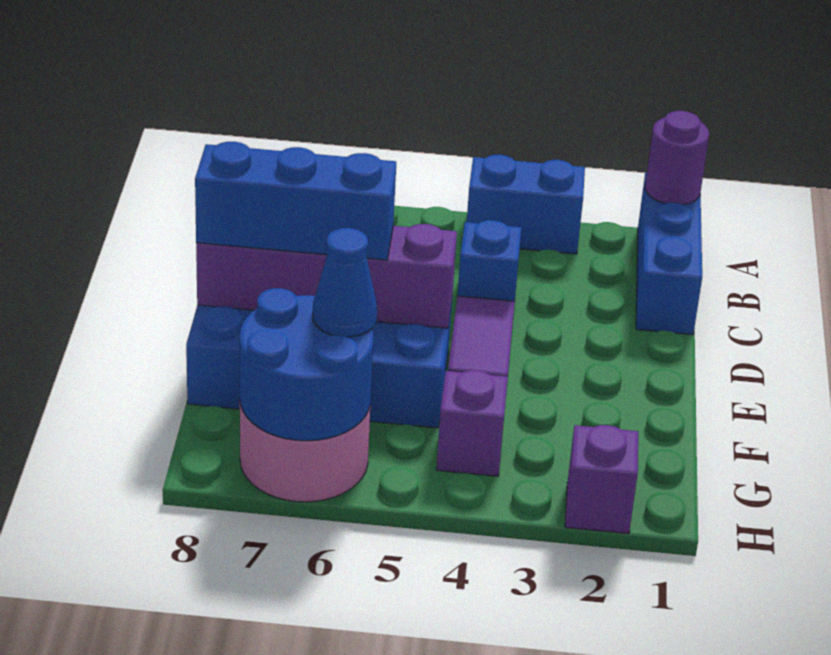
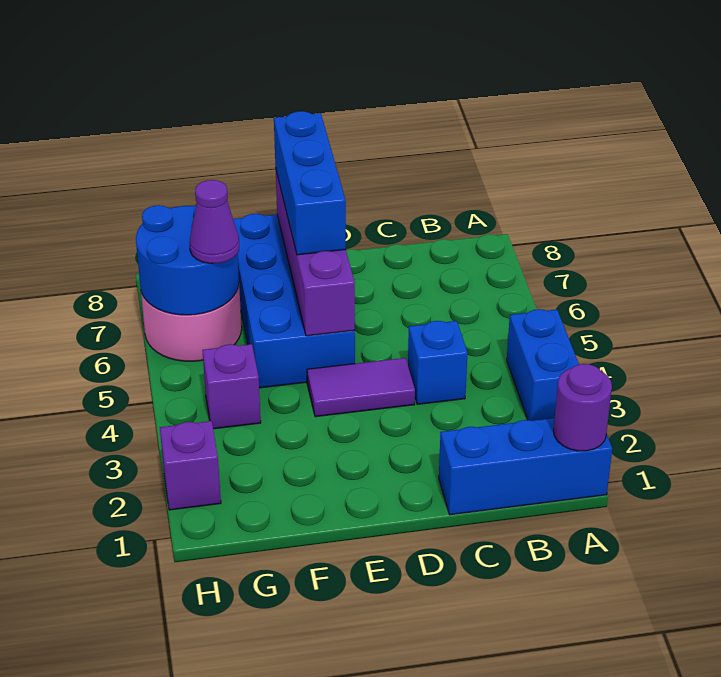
blue 1x1 cone [313,228,377,337] -> purple 1x1 cone [190,180,239,263]

